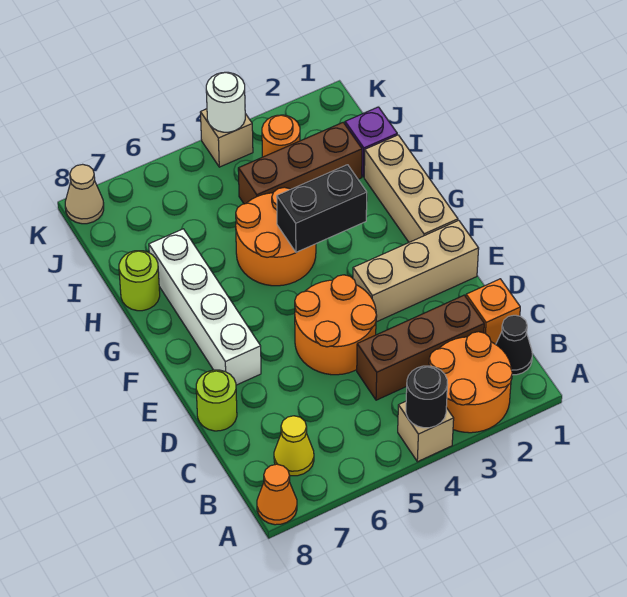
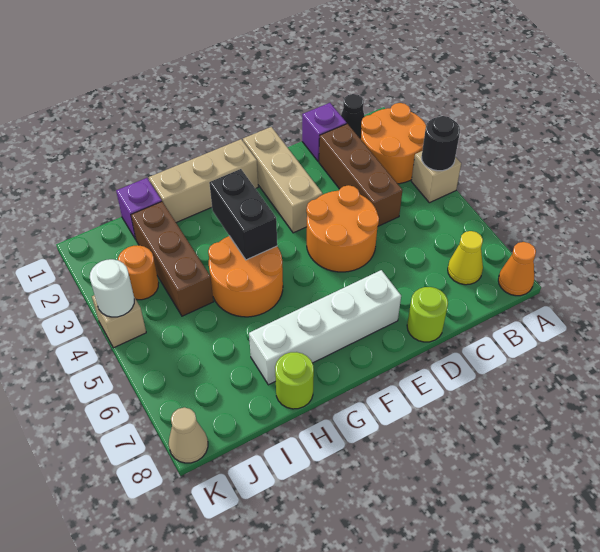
orange 1x1 brick [466,279,520,344] -> purple 1x1 brick [302,103,347,162]

